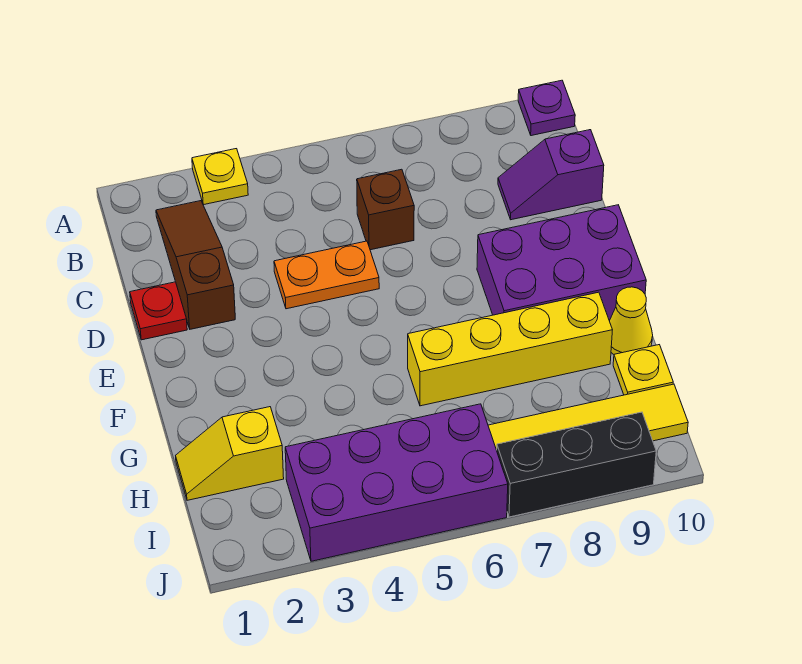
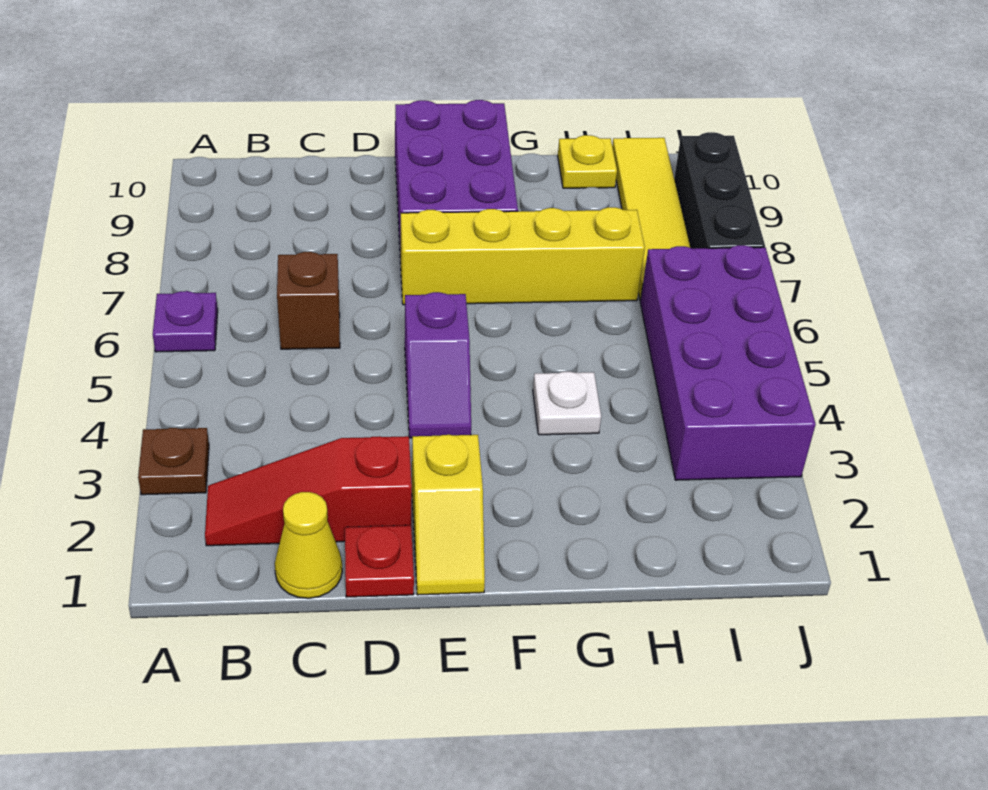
yellow 1x1 plate [192,149,248,205] -> brown 1x1 plate [138,428,209,495]
purple 1x1 plate [518,80,575,136] -> purple 1x1 plate moved to [153,291,218,352]
brown 1x3 slope [156,201,235,329] -> red 1x3 slope [205,436,412,546]
purple 1x2 slope [498,130,604,220] -> purple 1x2 slope moved to [405,292,471,438]
orange 1x2 plate [274,241,379,309] -> none
none -> white 1x1 plate [533,372,601,435]
yellow 1x4 brick [408,292,612,406] -> yellow 1x4 brick turned to [401,207,645,305]
yellow 1x1 cone [610,287,653,354] -> yellow 1x1 cone moved to [275,492,342,598]
yellow 1x2 slope [176,407,284,500] -> yellow 1x2 slope moved to [412,435,485,595]

